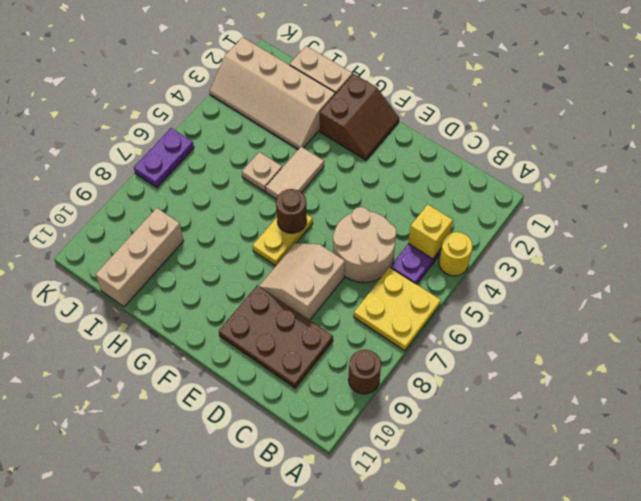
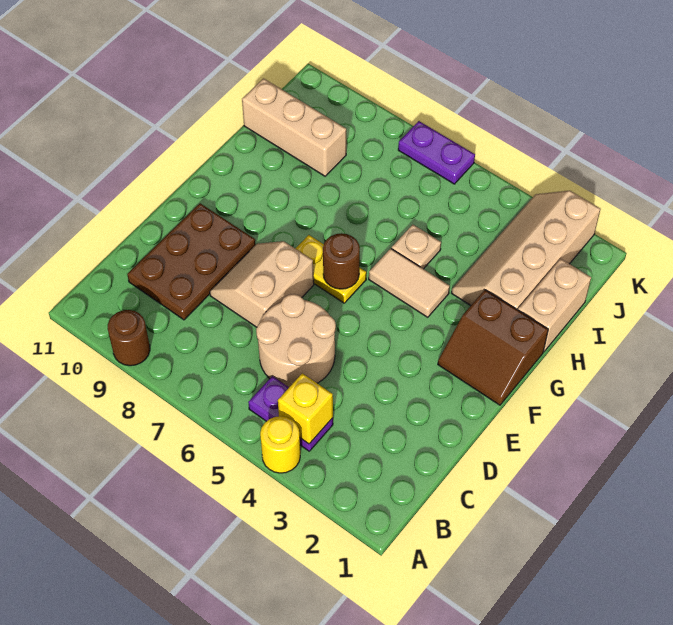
yellow 2x2 plate [354,267,441,351] -> none
tan 2x2 slope [259,243,345,320] -> tan 2x2 slope turned to [210,241,314,327]

